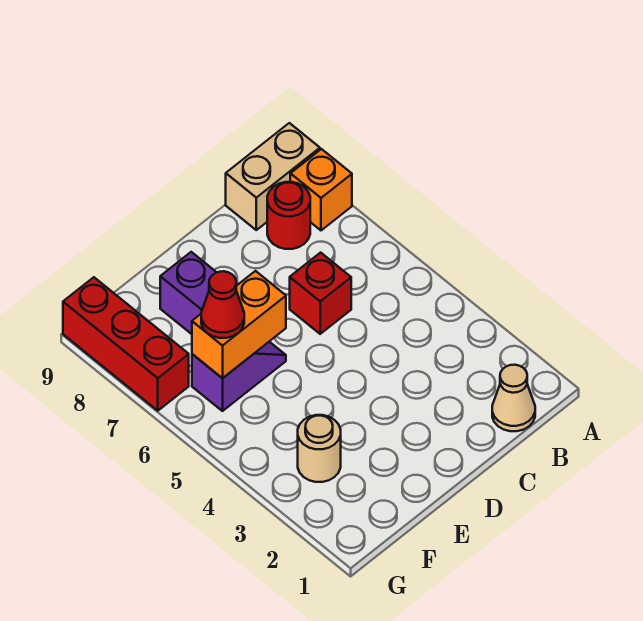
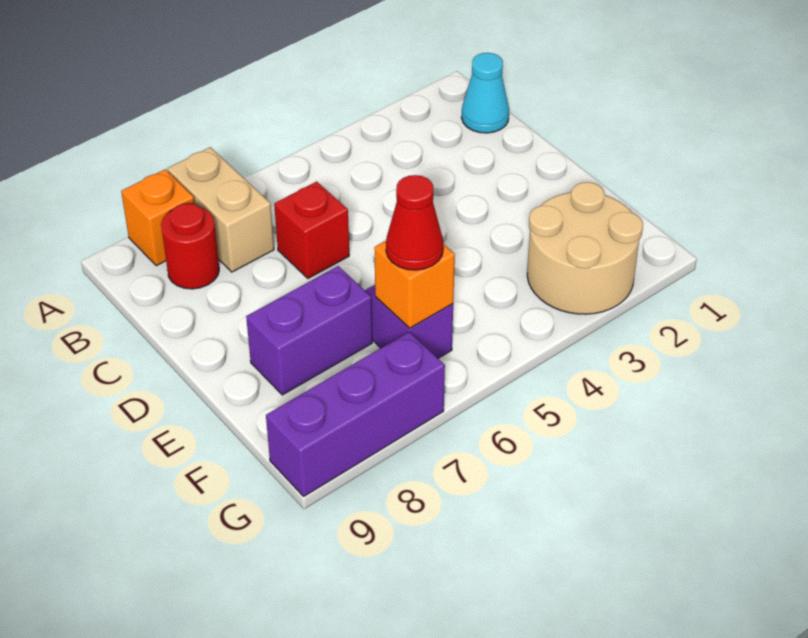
tan 1x2 brick [226,123,320,230] -> tan 1x2 brick moved to [167,147,274,272]
tan 1x1 cone [492,365,535,431] -> cyan 1x1 cone [461,53,509,133]
orange 1x2 brick [192,271,286,378] -> orange 1x1 brick [374,241,455,328]
tan 1x1 round brick [298,415,341,482] -> tan 2x2 round brick [527,182,643,314]
red 1x3 brick [63,277,189,411] -> purple 1x3 brick [266,332,445,496]

